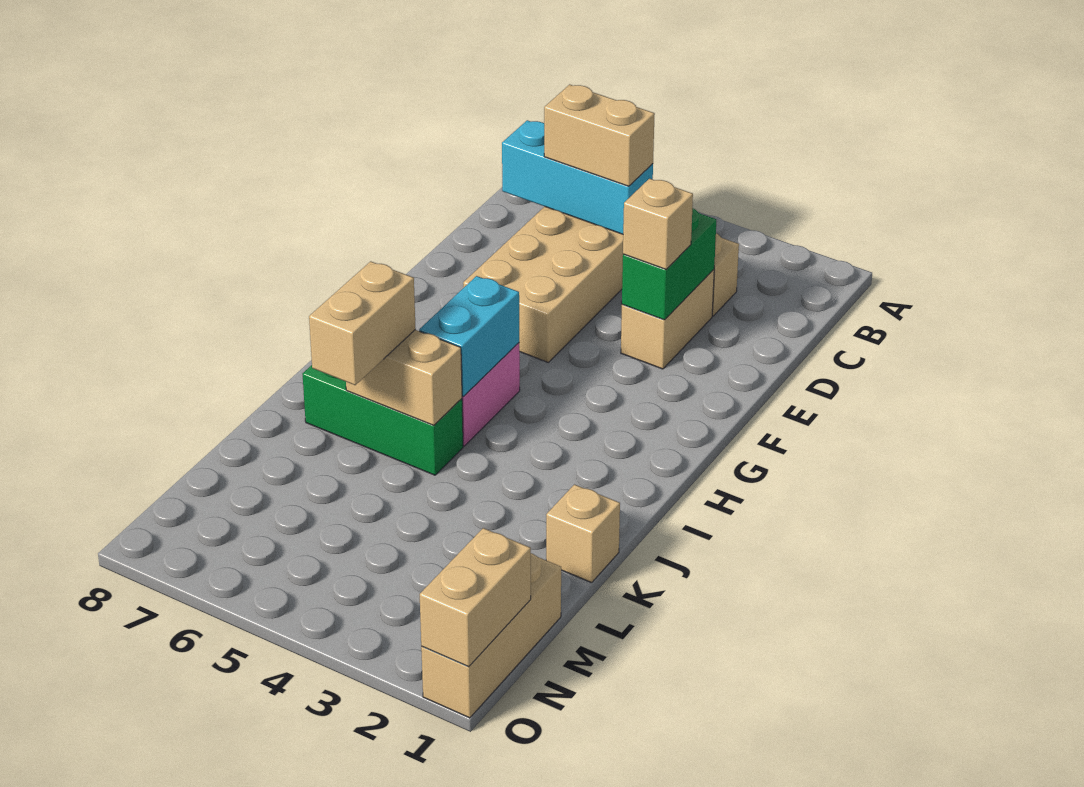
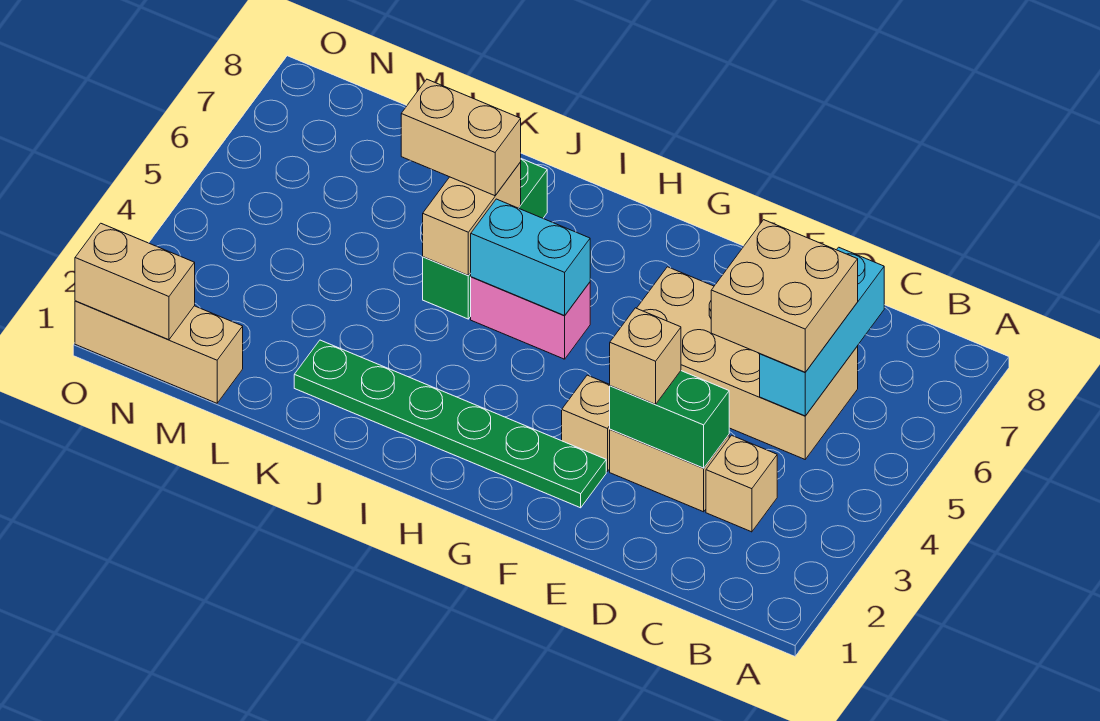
tan 1x2 brick [544,84,655,186] -> tan 2x2 brick [711,220,858,372]
none -> green 1x6 plate [294,340,606,508]
tan 1x1 brick [546,485,620,583] -> tan 1x1 brick moved to [562,375,610,472]

